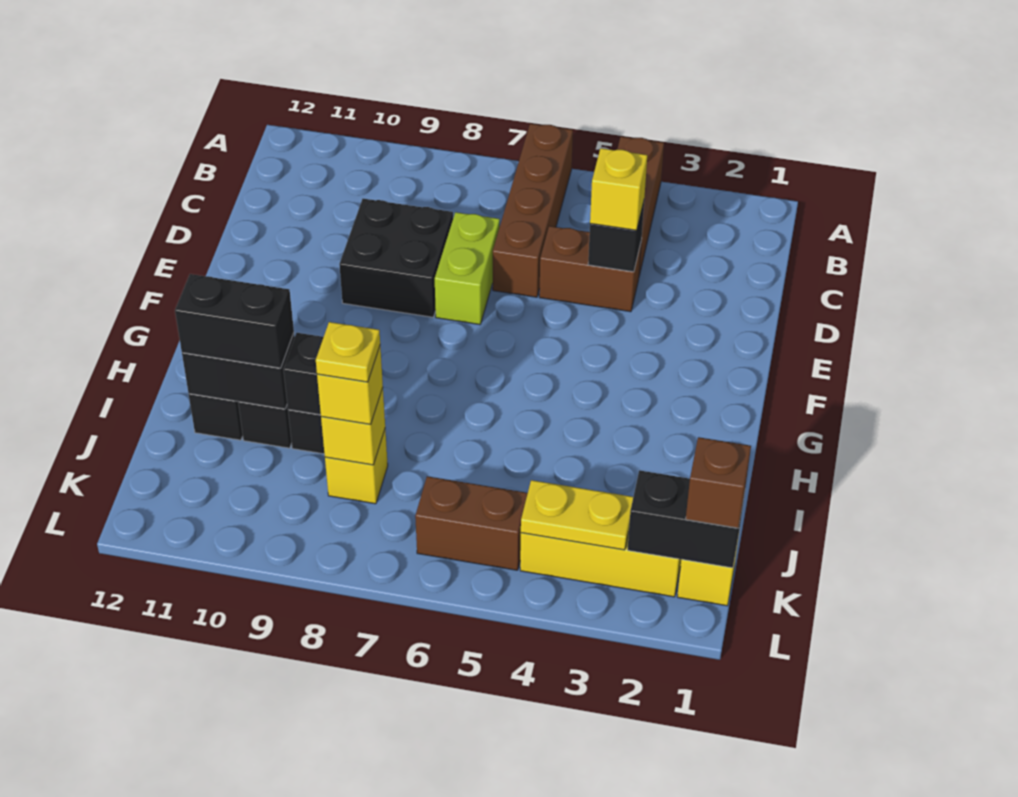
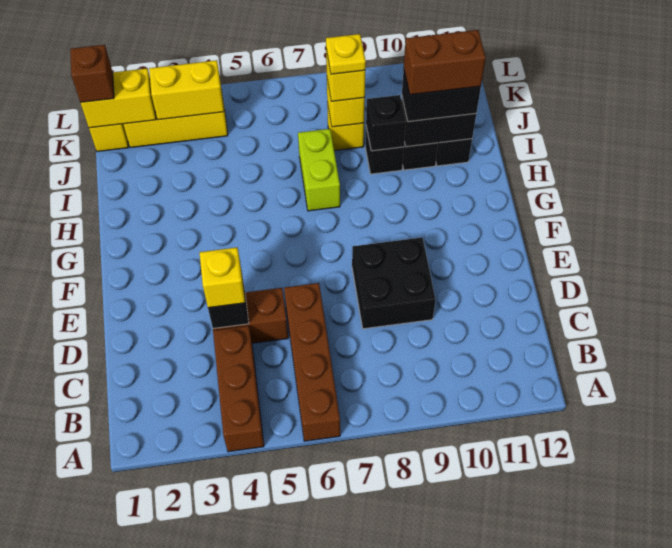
lime 1x2 brick [435,212,500,325] -> lime 1x2 brick moved to [298,129,340,211]
black 1x2 brick [628,470,745,568] -> yellow 1x2 brick [81,68,156,128]
yellow 1x2 plate [521,480,633,550] -> yellow 1x2 brick [149,60,224,120]
brown 1x2 brick [415,476,528,570] -> brown 1x2 brick moved to [404,30,486,95]

